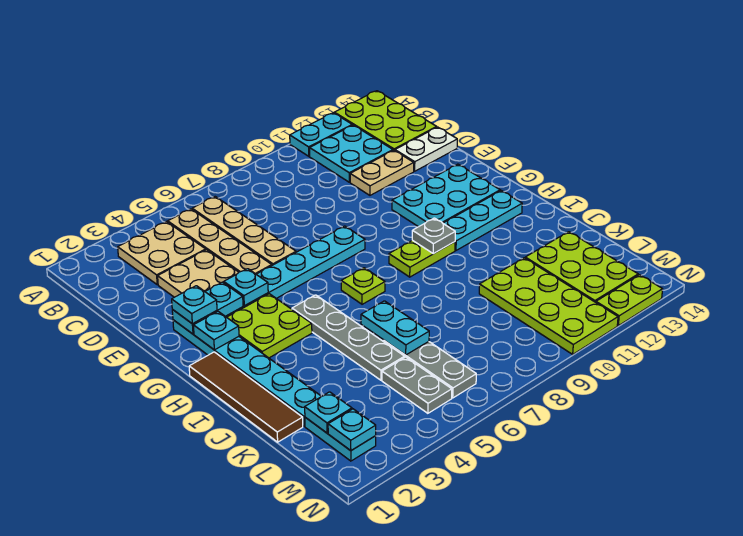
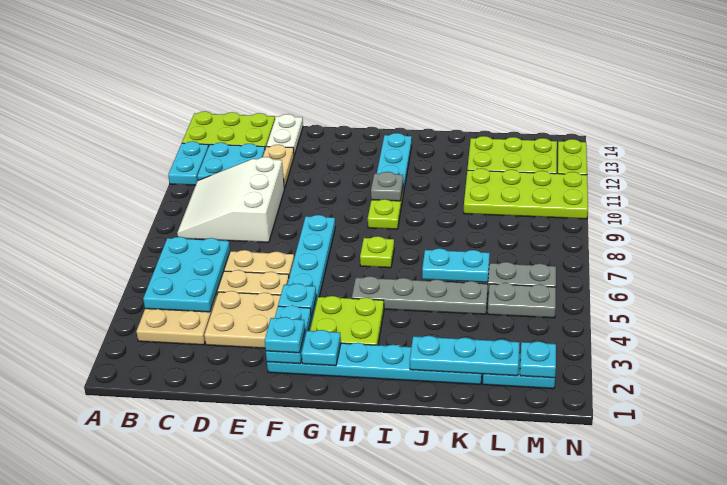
none -> white 3x3 slope [177,157,284,242]
cyan 2x3 plate [392,164,500,227] -> cyan 2x3 plate moved to [143,237,230,312]
brown 1x4 tile [189,352,303,442] -> none
cyan 1x1 plate [305,392,352,433] -> cyan 1x3 plate [410,336,520,376]

